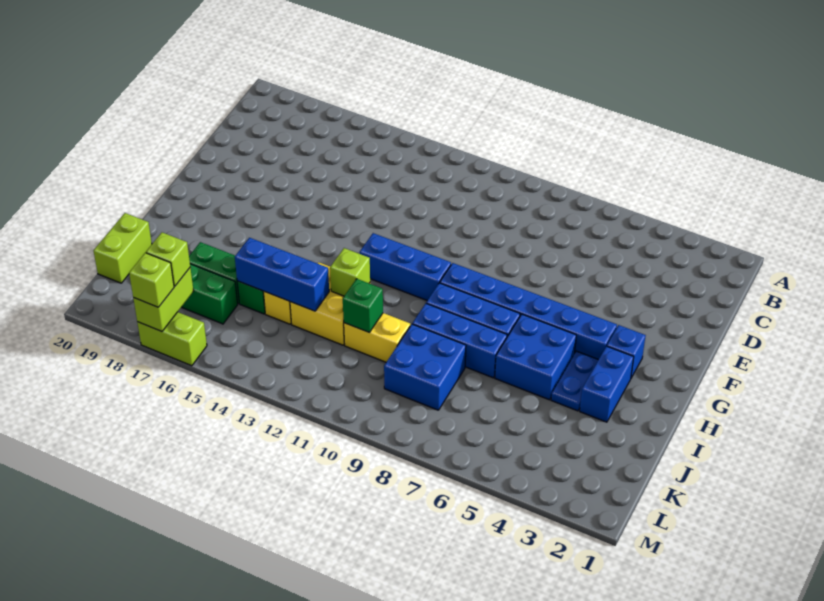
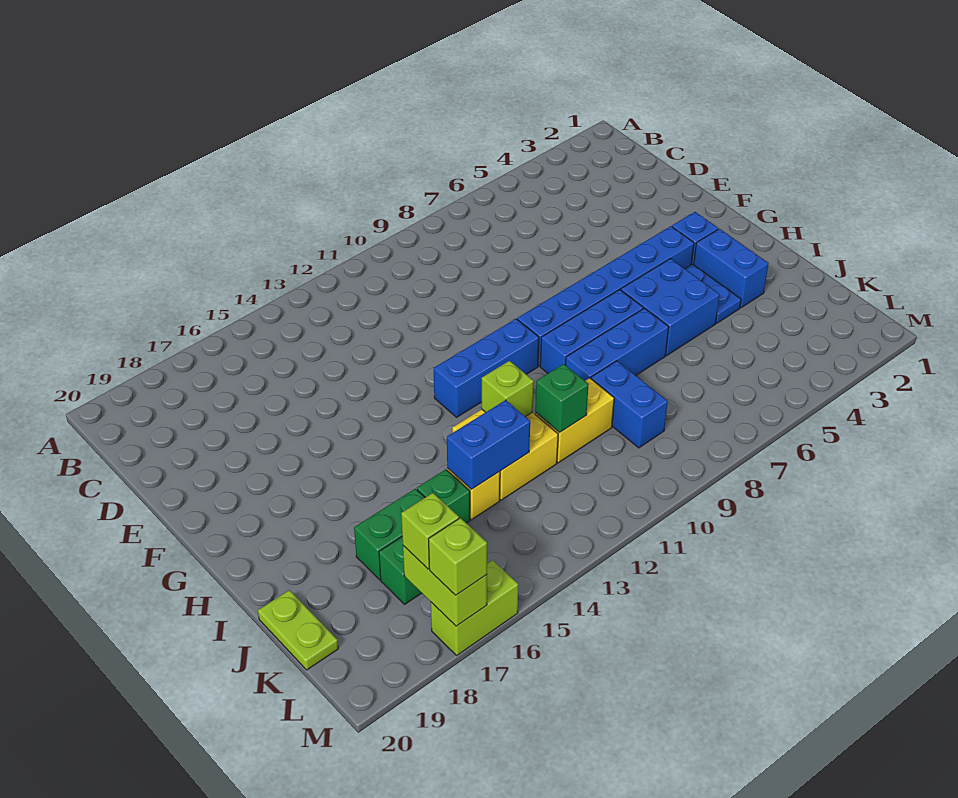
blue 2x2 brick [384,324,466,410] -> blue 1x2 brick [591,361,668,448]
blue 1x3 brick [235,238,329,311] -> blue 1x2 brick [447,400,530,489]
lime 1x2 brick [94,213,152,283] -> lime 1x2 plate [258,590,338,670]

